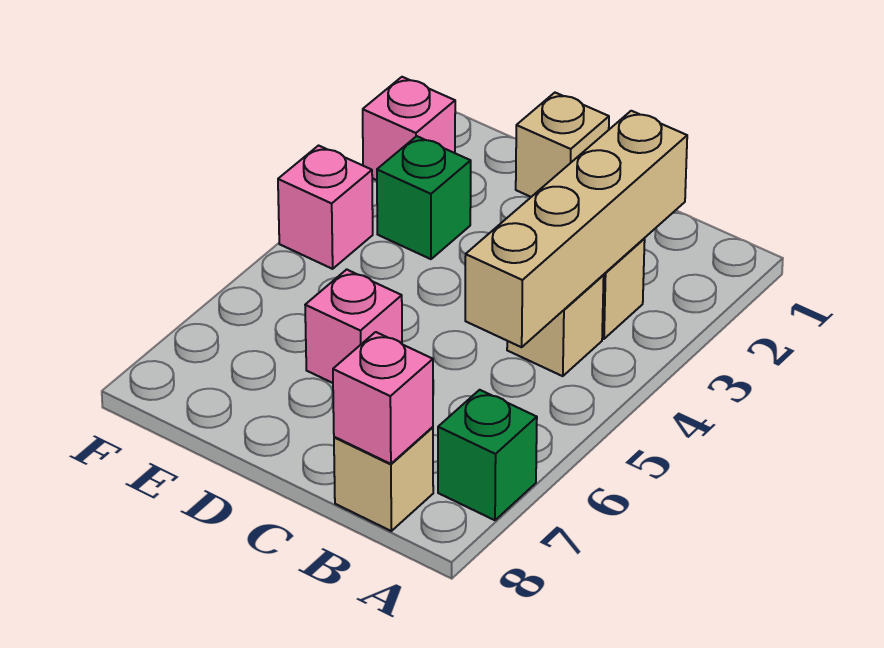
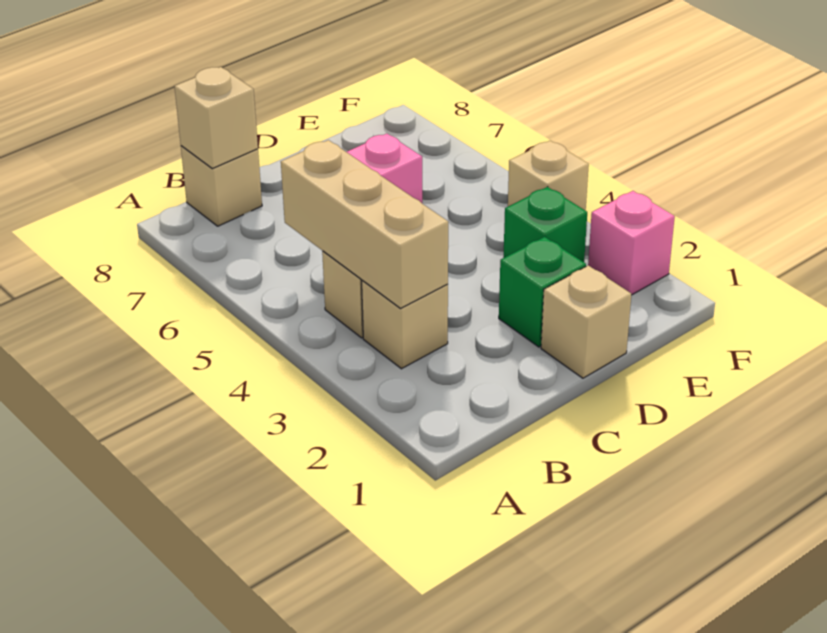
green 1x1 brick [438,390,537,520] -> green 1x1 brick moved to [499,237,586,347]
tan 1x4 brick [465,111,687,347] -> tan 1x3 brick [281,140,448,309]
pink 1x1 brick [333,332,433,464] -> tan 1x1 brick [174,67,258,169]
pink 1x1 brick [278,146,373,269] -> tan 1x1 brick [508,141,589,211]

